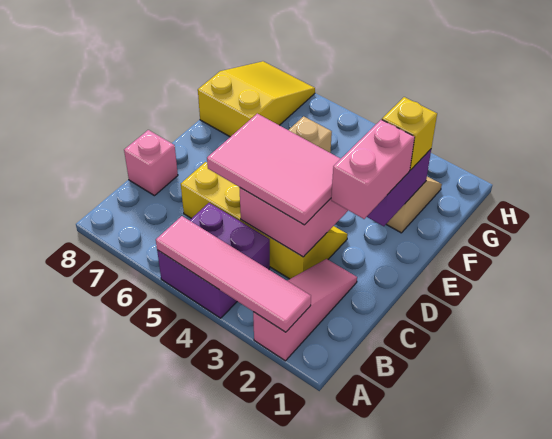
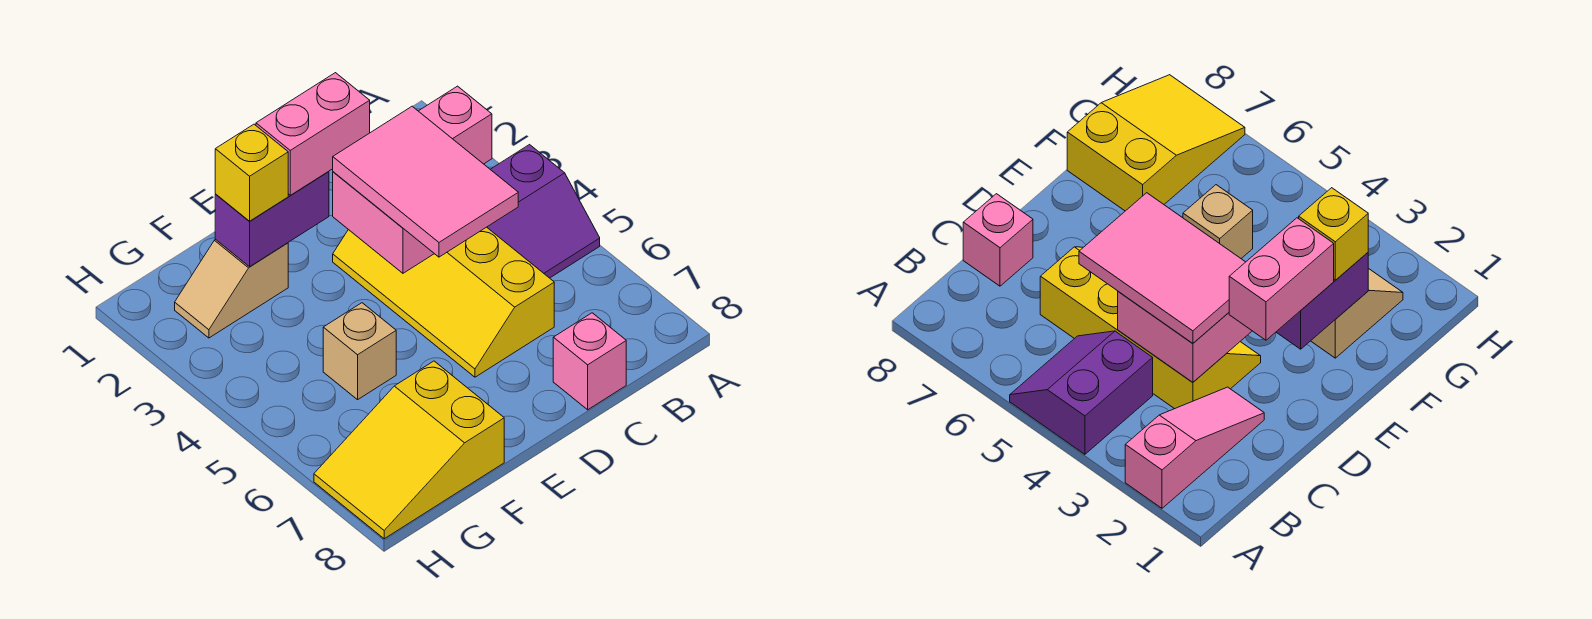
pink 1x4 tile [156,216,311,332] -> none
purple 2x2 brick [157,203,270,318] -> purple 2x2 slope [487,145,600,278]

